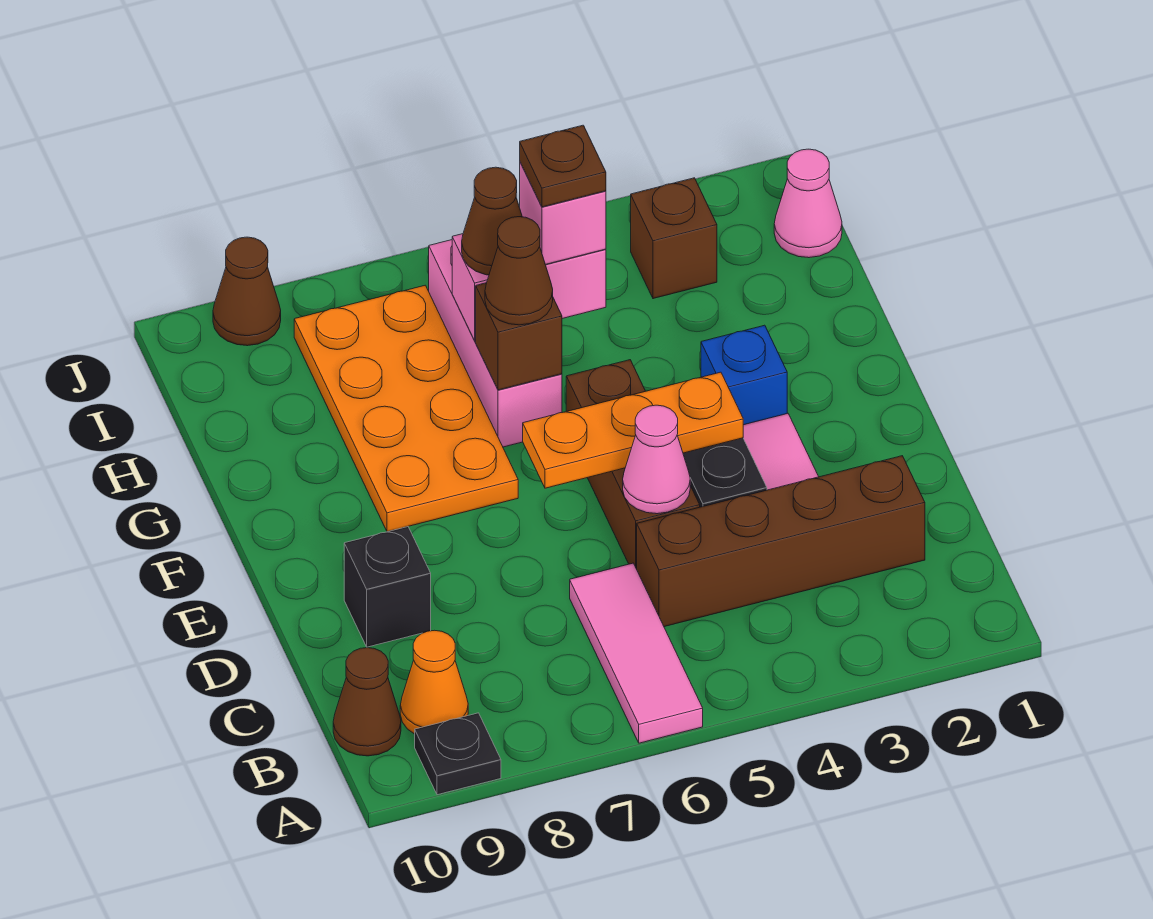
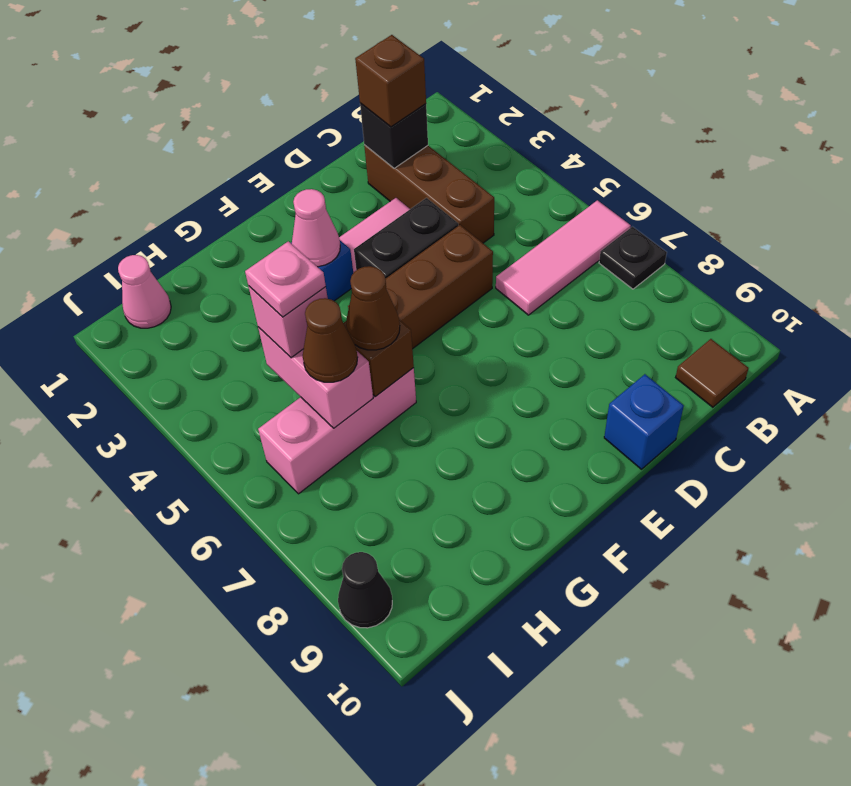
black 1x1 plate [415,713,501,795] -> black 1x1 plate moved to [599,227,667,289]
orange 1x1 cone [400,630,468,734] -> none
brown 1x1 cone [333,648,401,756] -> brown 1x1 tile [676,339,749,407]
brown 1x4 brick [637,456,925,627] -> brown 1x3 brick [364,145,494,243]
pink 1x1 cone [623,405,690,514] -> pink 1x1 cone moved to [292,189,340,267]
black 1x1 brick [344,527,431,647] -> black 1x1 brick moved to [360,103,428,168]
none -> blue 1x1 brick [604,374,684,469]
orange 1x3 plate [523,372,743,488] -> none
orange 2x4 plate [294,285,518,532] -> none
brown 1x1 plate [520,125,606,207] -> pink 1x1 plate [245,241,326,317]
brown 1x1 brick [631,178,717,299] -> brown 1x1 brick moved to [355,35,426,127]
brown 1x1 cone [213,237,281,346] -> black 1x1 cone [338,552,392,628]

